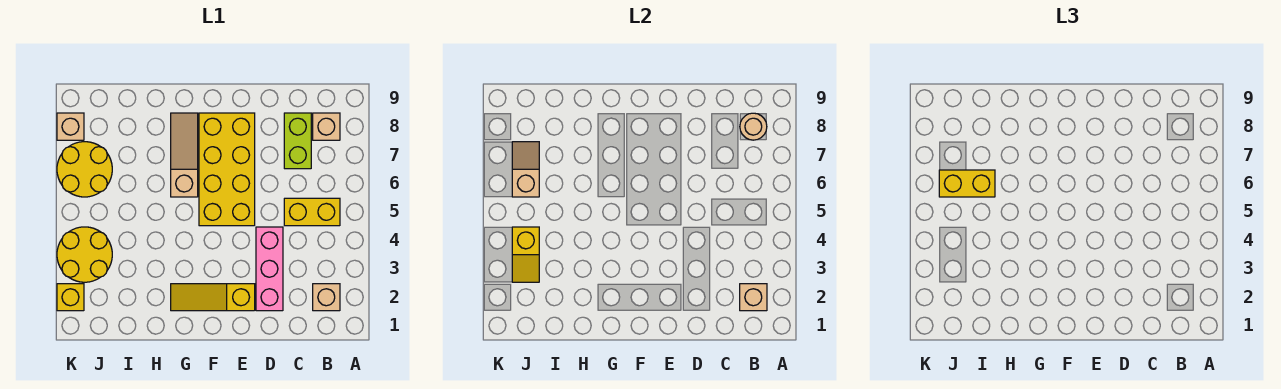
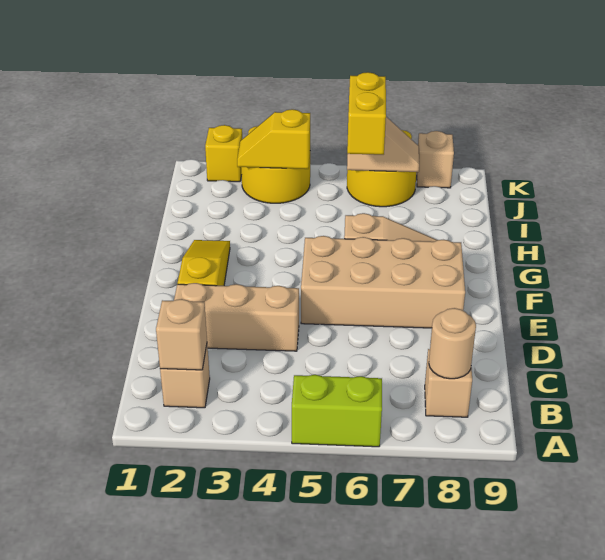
yellow 1x2 brick [284,198,340,226] -> none
lime 1x2 brick [284,113,311,169] -> lime 1x2 brick moved to [292,375,382,447]
pink 1x3 brick [256,227,283,311] -> tan 1x3 brick [174,283,299,351]
yellow 2x4 brick [199,113,255,226] -> tan 2x4 brick [301,236,465,328]

